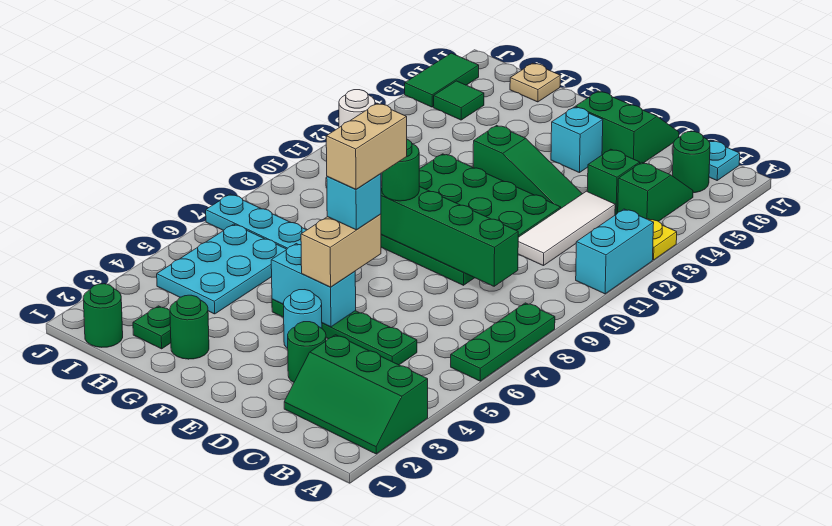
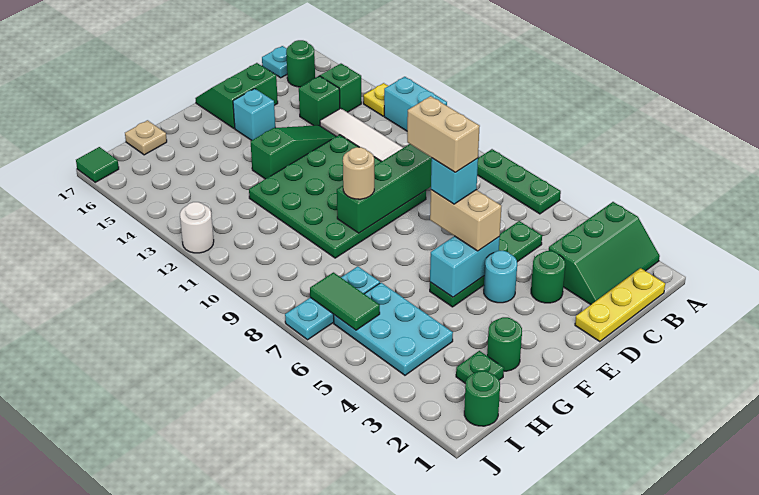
none -> yellow 1x3 plate [575,268,665,342]
green 1x1 round brick [382,139,419,201] -> tan 1x1 round brick [343,147,374,199]
green 1x1 tile [434,81,484,120] -> green 1x1 tile moved to [76,147,119,182]
green 1x2 tile [405,53,479,107] -> green 1x2 tile moved to [310,272,380,330]

